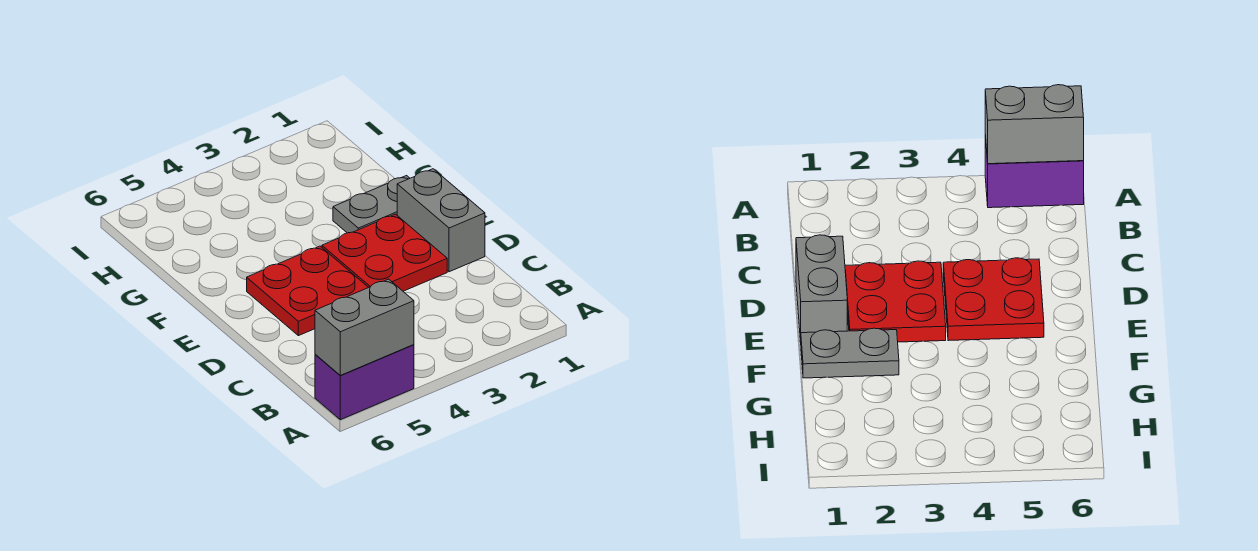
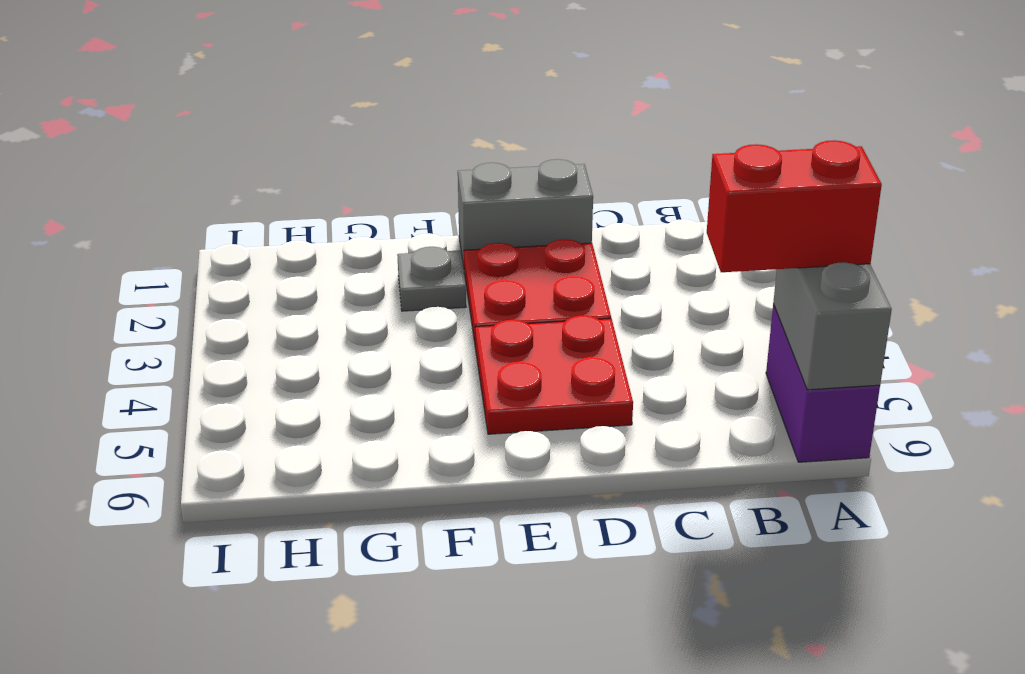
none -> red 1x2 brick [707,140,882,272]
grey 1x2 plate [333,176,410,233] -> grey 1x1 plate [397,247,466,311]

